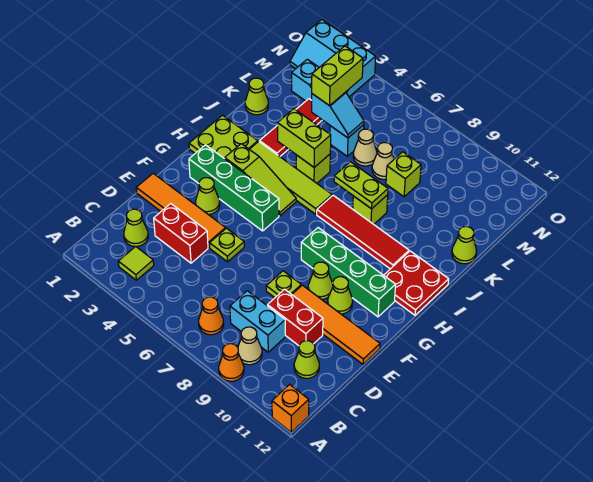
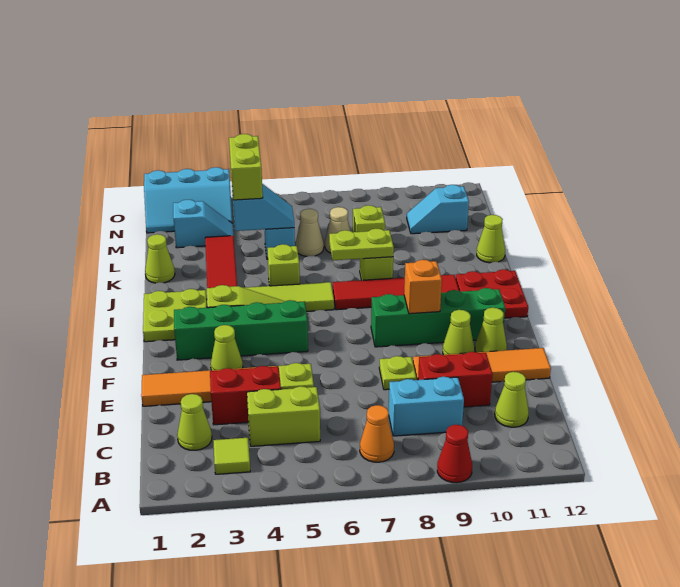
orange 1x1 cone [219,344,244,381] -> red 1x1 cone [437,425,472,483]
orange 1x1 brick [272,385,309,432] -> orange 1x1 brick moved to [404,260,442,314]
tan 1x1 cone [238,327,262,365] -> none
lime 1x1 cone [308,262,333,299] -> lime 1x1 cone moved to [475,308,507,352]
lime 1x2 brick [278,109,331,167] -> lime 1x2 brick moved to [247,386,320,446]
none -> cyan 1x2 slope [407,185,469,234]

